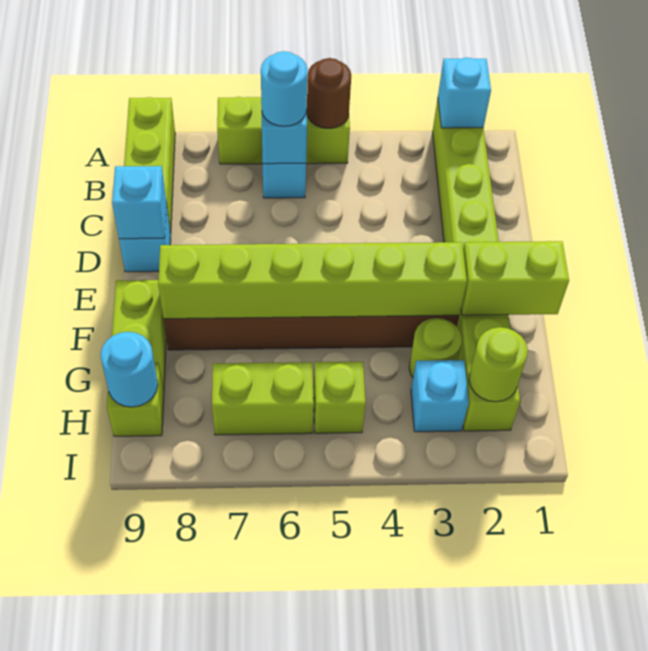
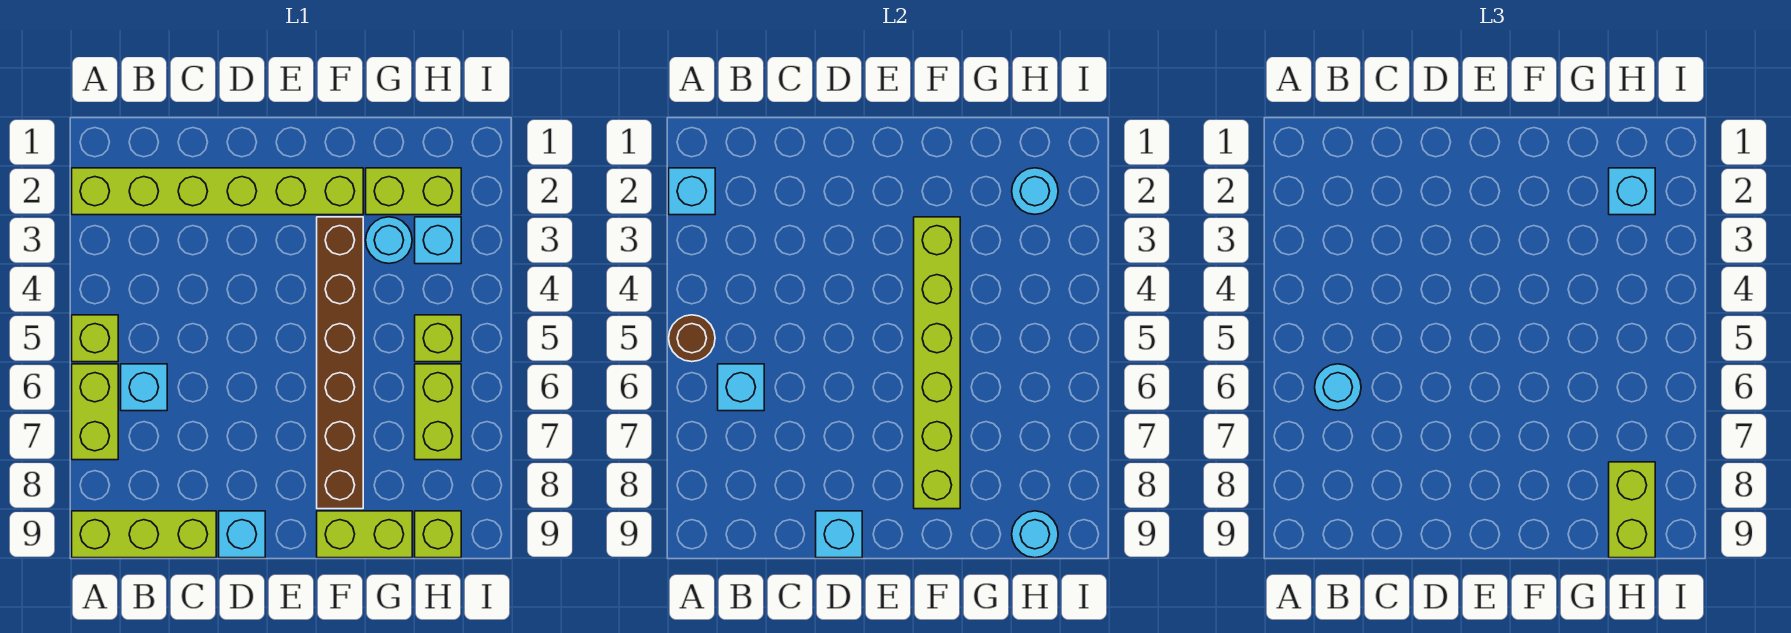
lime 1x2 brick [461,241,569,315] -> lime 1x2 brick moved to [1609,462,1655,558]
lime 1x1 round brick [409,318,462,377] -> cyan 1x1 round brick [366,217,412,263]
lime 1x1 round brick [469,327,528,402] -> cyan 1x1 round brick [1012,168,1058,214]
none -> cyan 1x1 brick [1609,168,1655,215]

